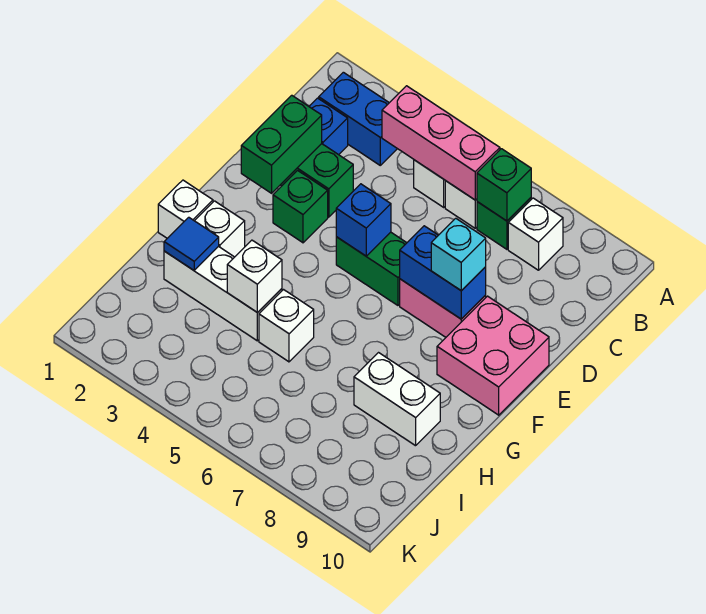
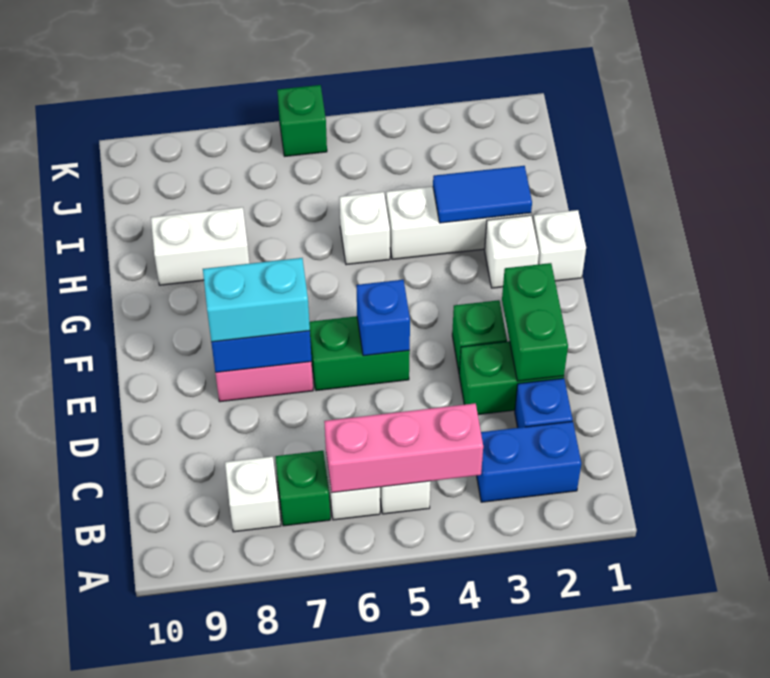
green 1x1 brick [477,149,531,221] -> green 1x1 brick moved to [278,85,327,156]
cyan 1x1 brick [431,218,486,291] -> cyan 1x2 brick [203,258,310,342]
pink 2x2 brick [437,296,549,415] -> none
blue 1x1 tile [164,217,219,270] -> blue 1x2 tile [433,166,532,223]
white 1x1 brick [227,240,282,313] -> none

